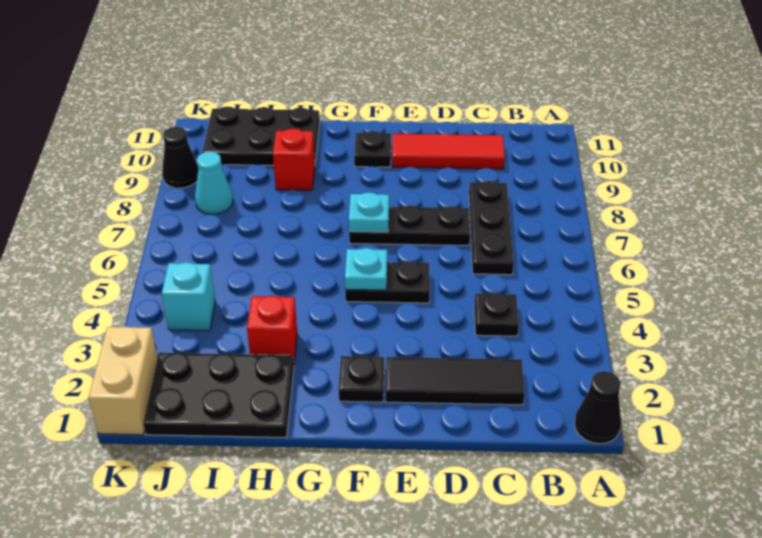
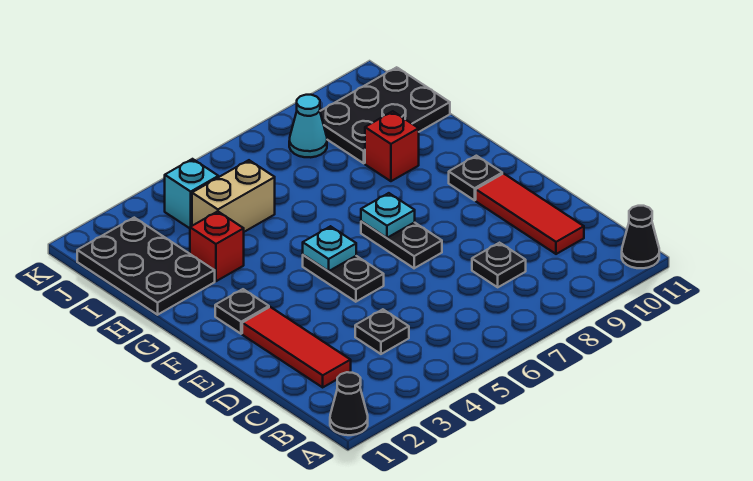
black 1x3 tile [386,357,525,405] -> red 1x3 tile [242,307,351,387]
black 1x3 plate [469,181,514,275] -> black 1x1 plate [472,243,526,287]
black 1x3 plate [349,205,470,245] -> black 1x2 plate [361,221,442,268]
black 2x3 plate [203,106,320,165] -> black 2x3 plate turned to [320,67,450,163]
tan 1x2 brick [88,327,157,435] -> tan 1x2 brick moved to [192,160,275,232]
black 1x1 cone [162,127,198,188] -> black 1x1 cone moved to [622,206,659,268]

